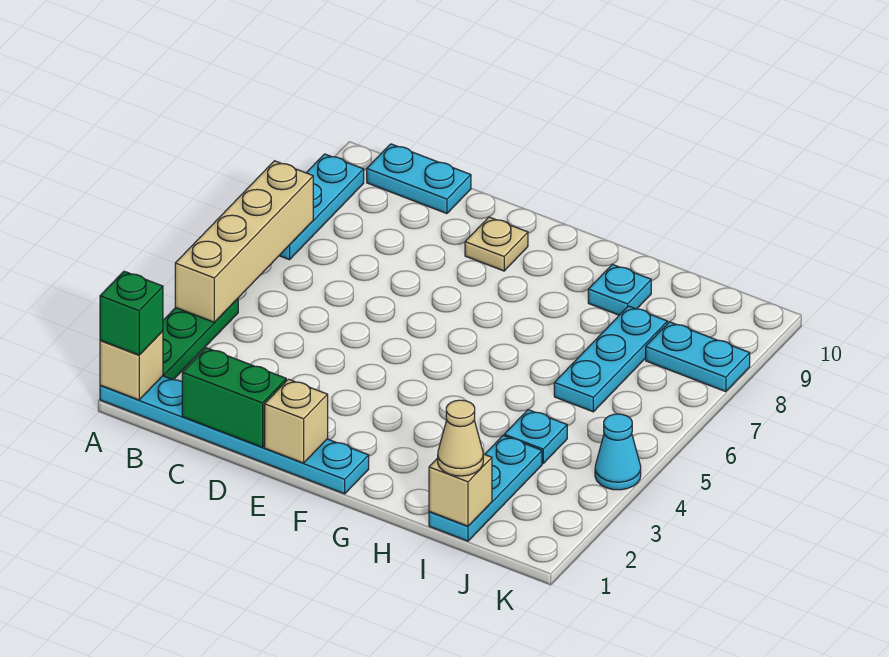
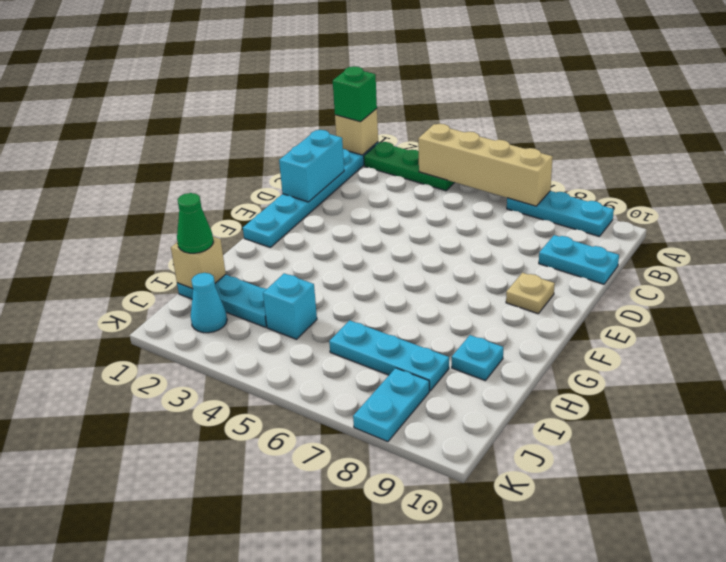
cyan 1x2 plate [367,144,471,214] -> cyan 1x2 plate turned to [539,235,619,284]
green 1x2 brick [182,348,286,447] -> cyan 1x2 brick [279,130,344,202]
tan 1x1 brick [265,379,328,463] -> none
tan 1x1 cone [438,400,483,476] -> green 1x1 cone [177,193,213,253]
cyan 1x1 plate [504,410,567,463] -> cyan 1x1 brick [263,273,317,339]
cyan 1x1 cone [595,414,641,490] -> cyan 1x1 cone moved to [191,273,227,333]

